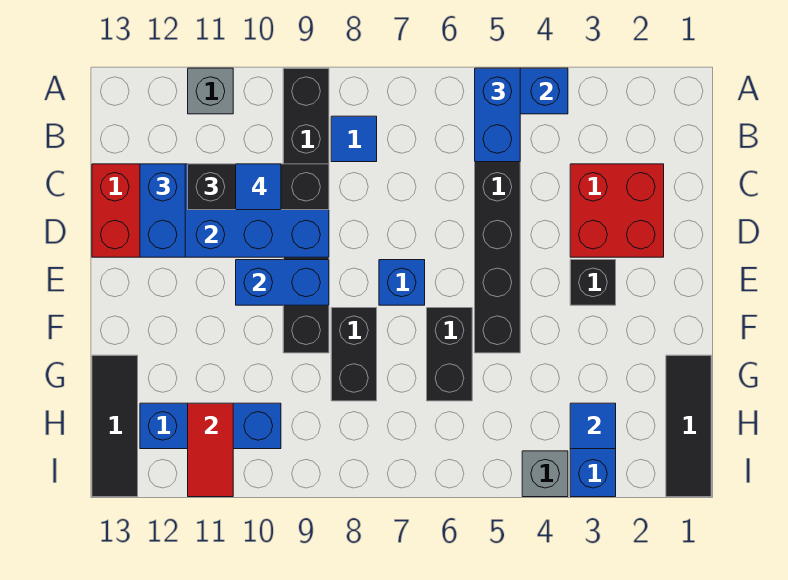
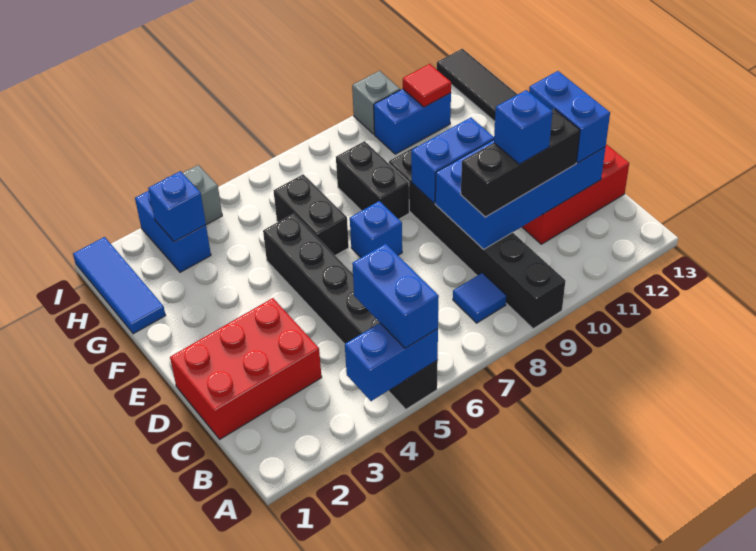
grey 1x1 brick [188,68,233,114] -> grey 1x1 brick moved to [352,71,400,134]
red 2x2 brick [570,164,664,257] -> red 2x3 brick [170,298,322,439]
blue 1x1 tile [236,164,281,210] -> blue 1x1 brick [494,90,552,164]
black 1x1 brick [570,260,616,305] -> none
black 1x3 tile [666,355,711,497] -> blue 1x3 tile [73,237,166,334]
blue 1x1 tile [570,403,616,449] -> blue 1x1 brick [148,171,206,242]
blue 1x3 brick [140,403,281,449] -> blue 1x2 brick [374,89,451,154]
red 1x2 tile [188,403,233,497] -> red 1x1 tile [403,64,451,107]

